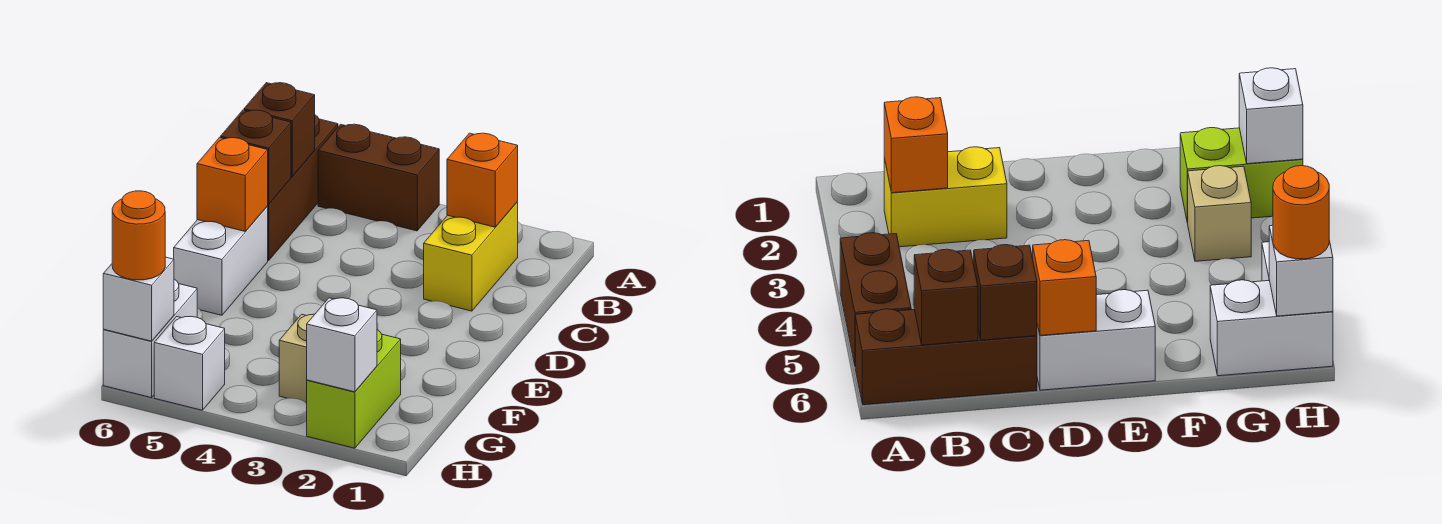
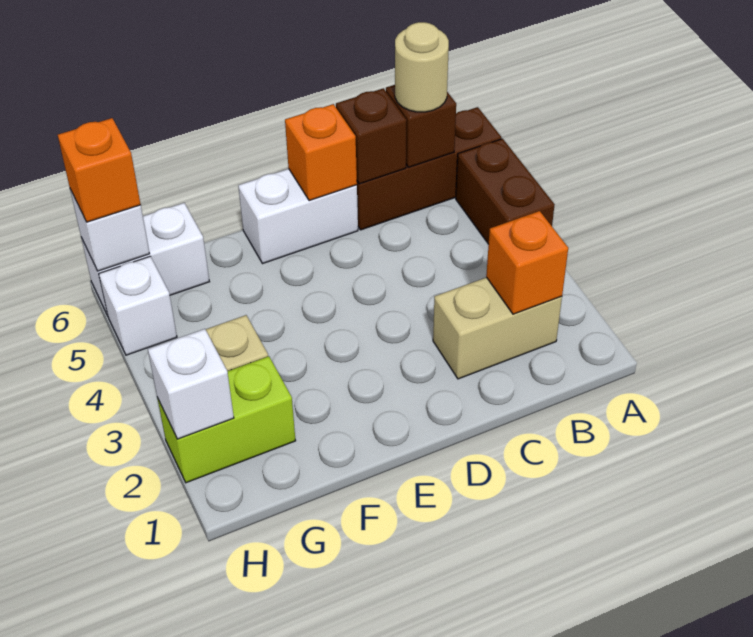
yellow 1x2 brick [424,202,518,311] -> tan 1x2 brick [433,277,562,379]
none -> tan 1x1 round brick [395,22,449,112]
orange 1x1 round brick [112,191,165,280] -> orange 1x1 brick [58,118,141,222]

